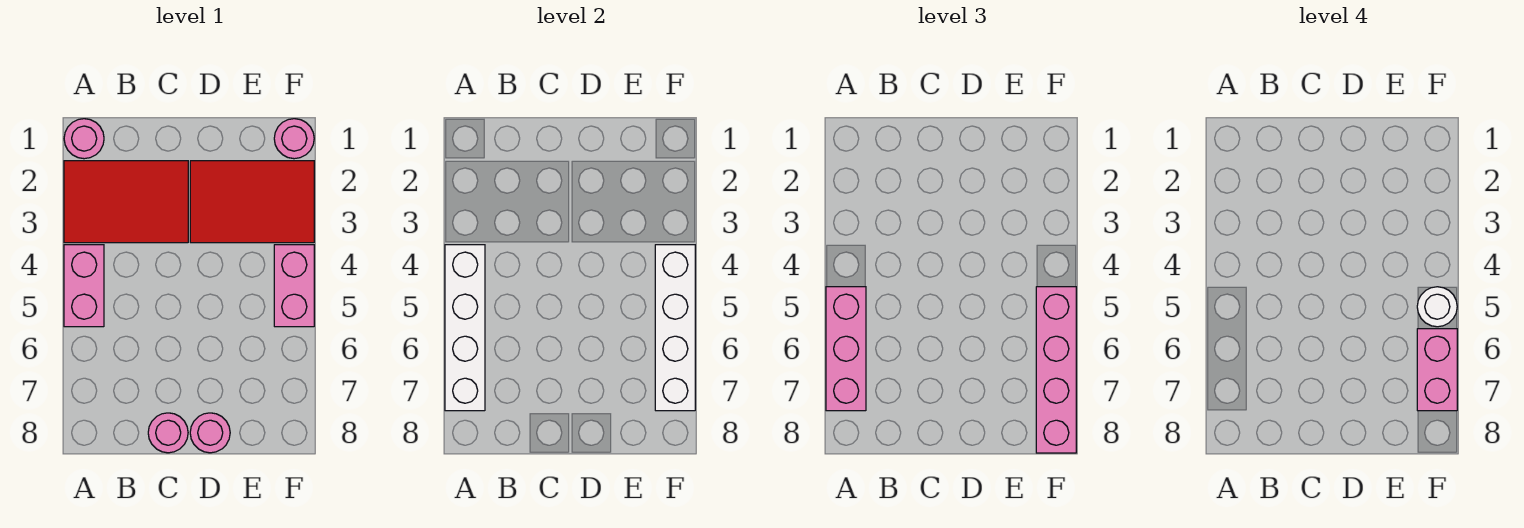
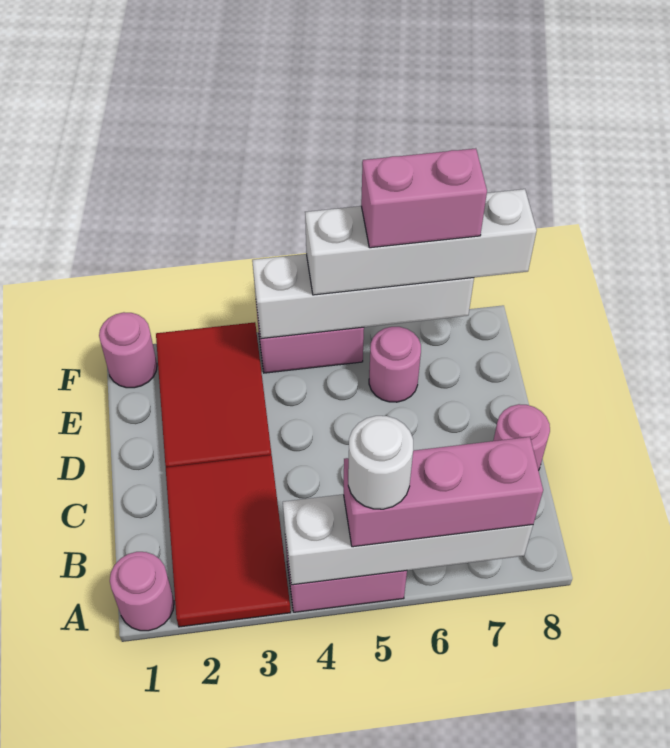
pink 1x1 round brick [190,413,230,453] -> pink 1x1 round brick moved to [369,327,421,402]
pink 1x4 brick [1036,287,1076,453] -> white 1x4 brick [305,189,537,295]
white 1x1 round brick [1417,287,1457,327] -> white 1x1 round brick moved to [348,416,413,509]

